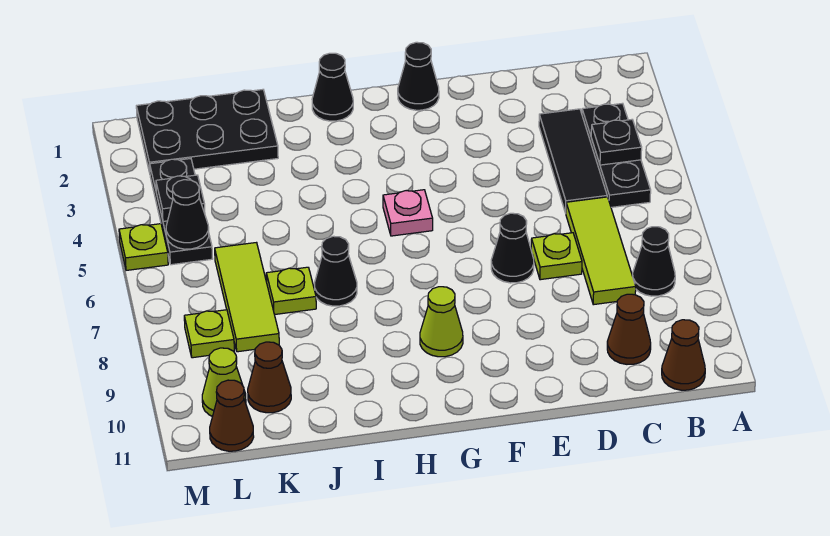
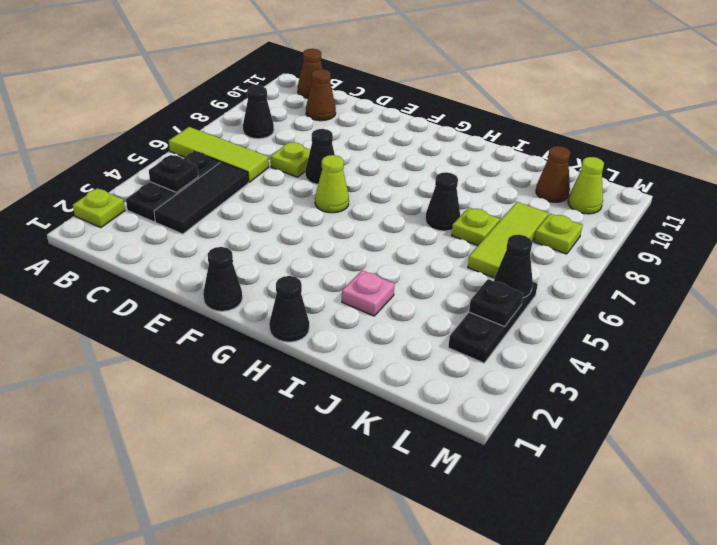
lime 1x3 tile [566,197,636,305] -> lime 1x3 tile turned to [169,127,269,182]
pink 1x1 plate [383,190,433,236] -> pink 1x1 plate moved to [342,270,395,316]
lime 1x1 cone [420,287,463,357] -> lime 1x1 cone moved to [315,155,349,213]
black 2x3 plate [136,90,278,173] -> none
brown 1x1 cone [210,380,254,451] -> none
lime 1x1 plate [119,224,168,270] -> lime 1x1 plate moved to [73,188,125,228]

